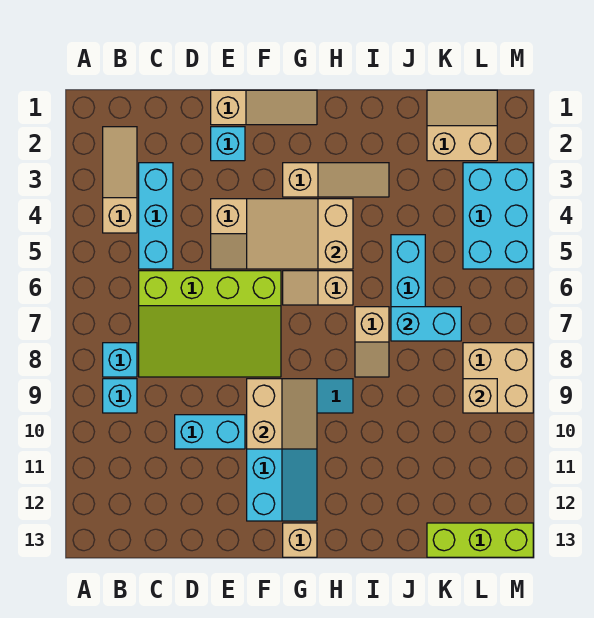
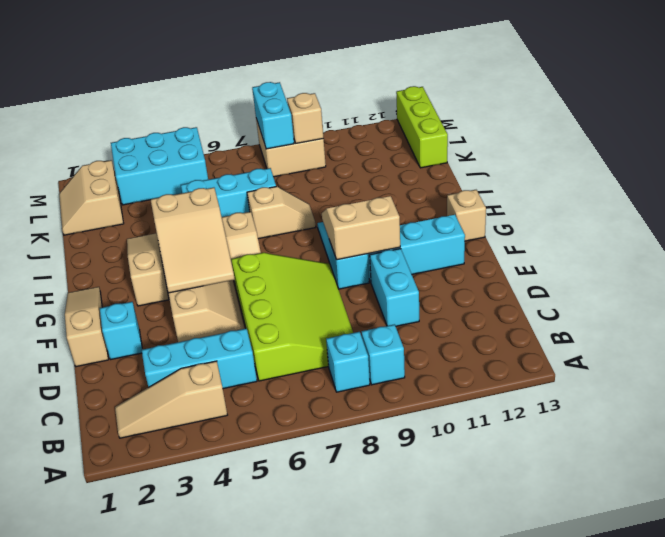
cyan 1x2 brick [391,307,461,341] -> cyan 1x2 brick moved to [252,82,294,149]

